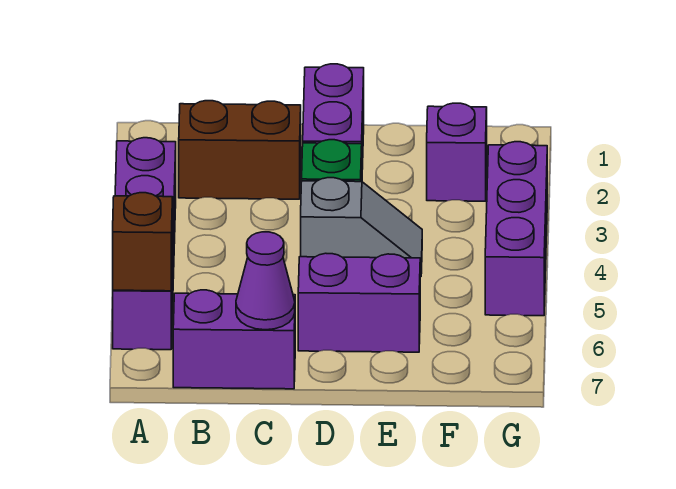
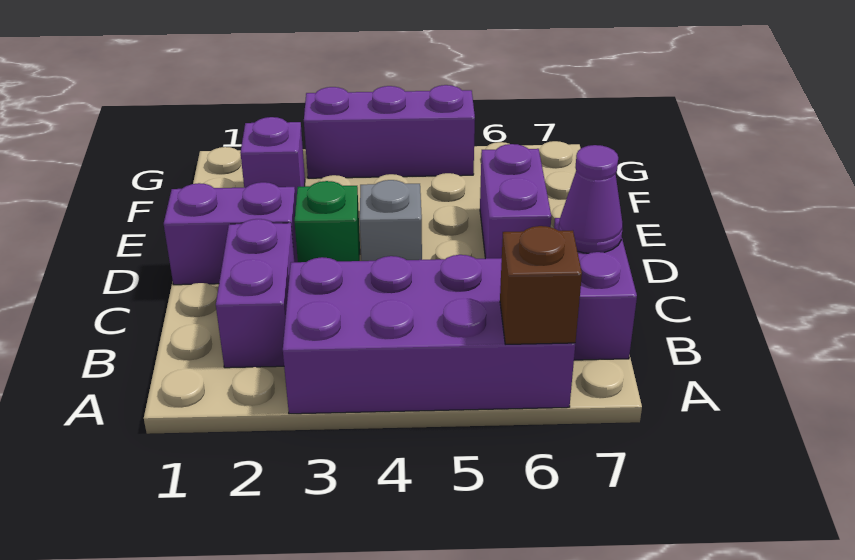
purple 1x4 brick [113,138,176,350] -> purple 2x4 brick [283,255,575,414]
brown 1x2 brick [179,101,301,199] -> purple 1x2 brick [216,219,294,368]

